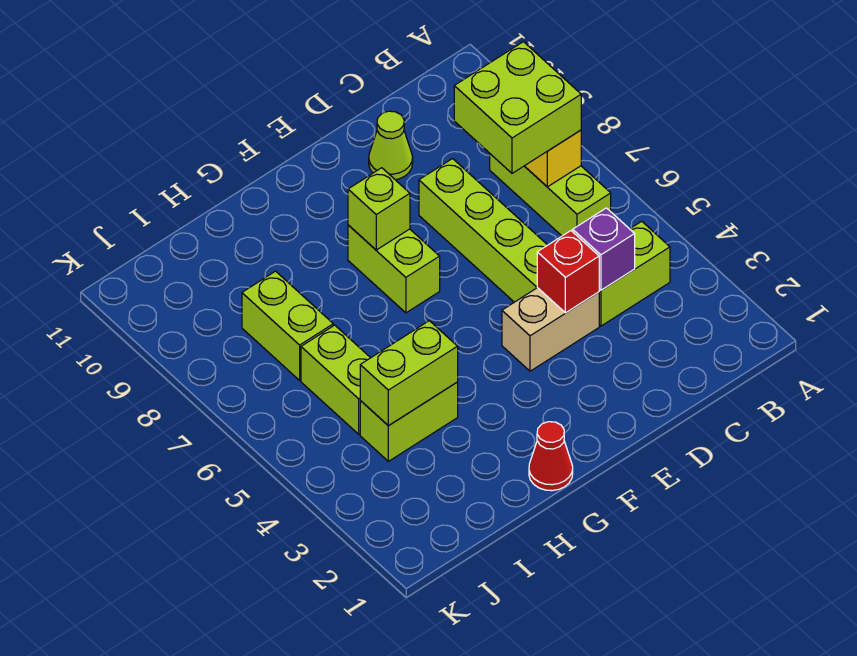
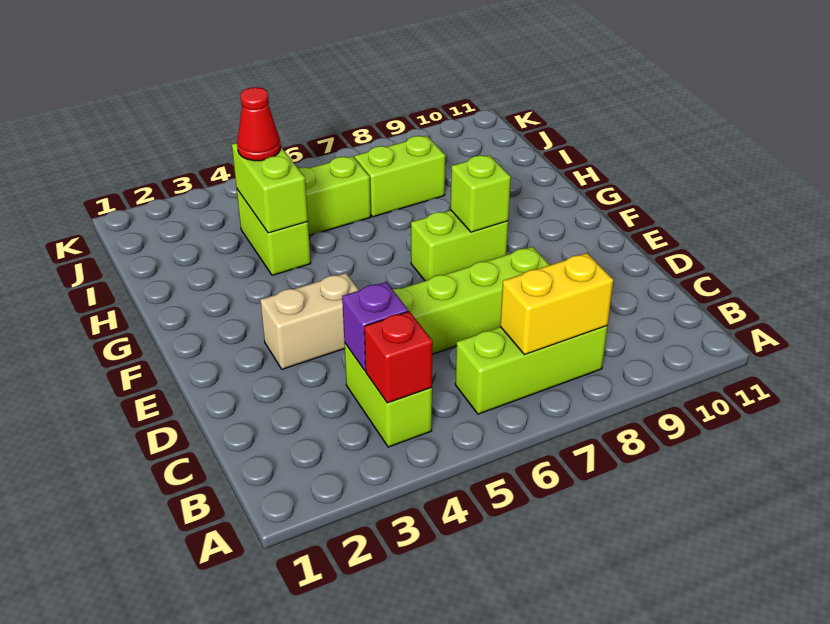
lime 2x2 brick [454,42,581,173] -> none
tan 1x2 brick [502,288,599,371] -> tan 1x2 brick turned to [260,273,359,369]
red 1x1 brick [537,231,599,313] -> red 1x1 brick moved to [364,311,433,403]
lime 1x1 cone [369,111,413,180] -> none
red 1x1 cone [529,422,573,491] -> red 1x1 cone moved to [237,87,281,161]

